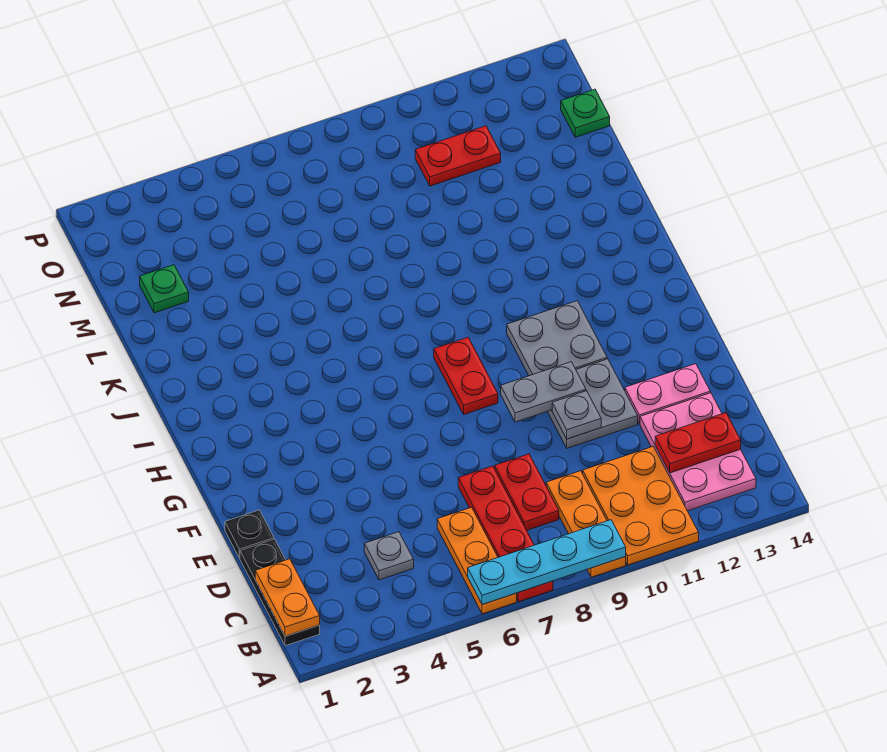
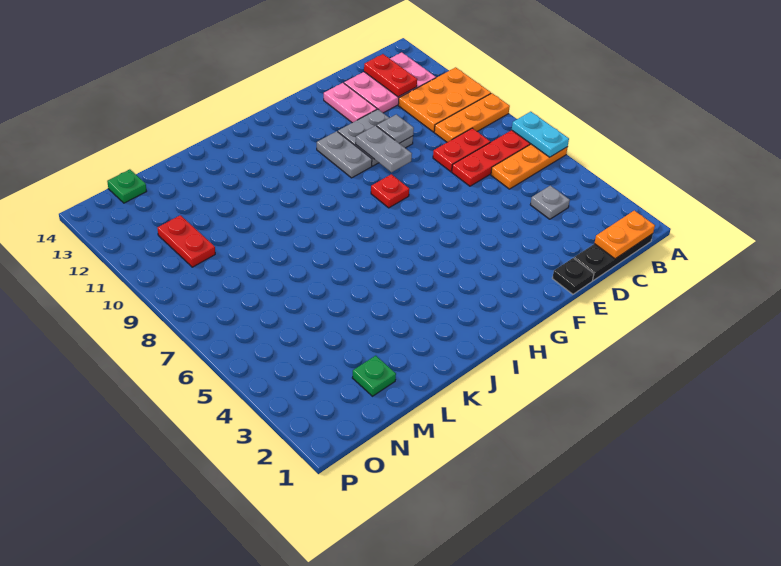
cyan 1x4 plate [468,520,626,605] -> cyan 1x2 plate [512,112,569,157]
red 1x2 plate [434,337,498,414] -> red 1x1 plate [371,174,409,208]
grey 2x2 plate [507,301,607,376] -> grey 1x2 plate [317,131,372,178]

